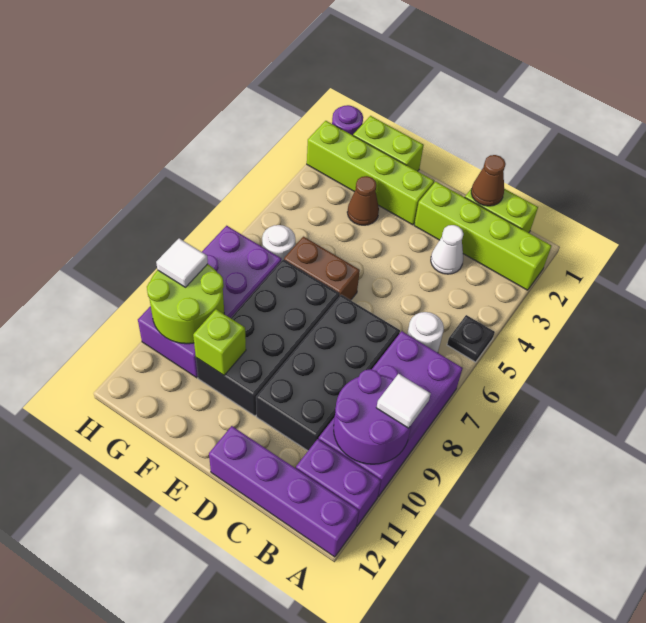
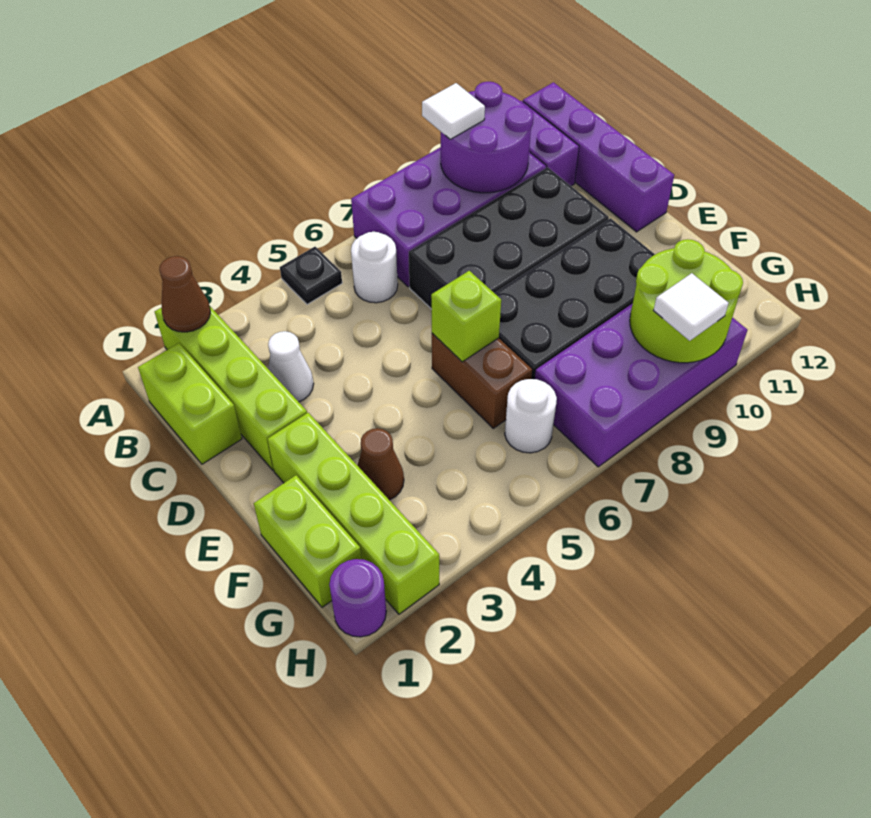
brown 1x1 cone [471,155,506,206] -> brown 1x1 cone moved to [159,256,210,332]
lime 1x1 brick [193,309,246,375] -> lime 1x1 brick moved to [431,271,501,362]

